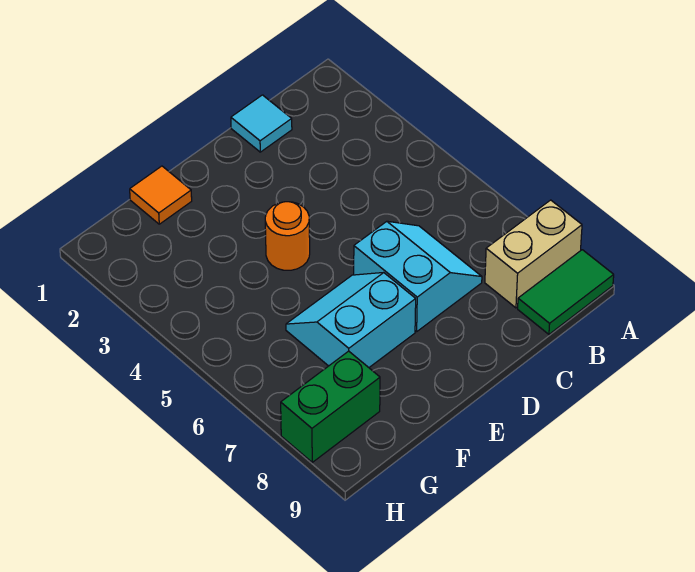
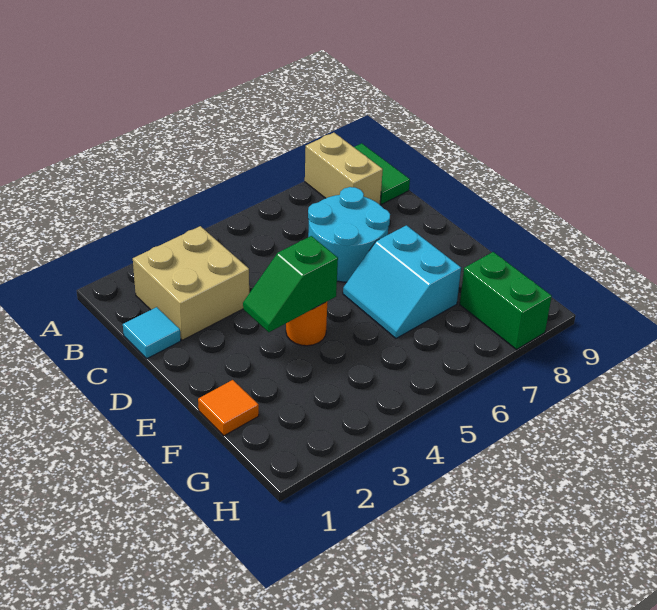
none -> tan 2x2 brick [133,226,249,340]
cyan 2x2 slope [354,221,482,332] -> cyan 2x2 round brick [308,187,390,282]
none -> green 1x2 slope [243,236,338,332]

